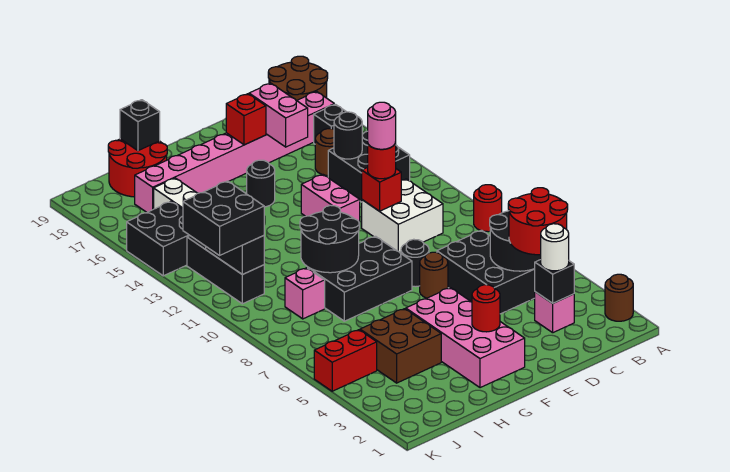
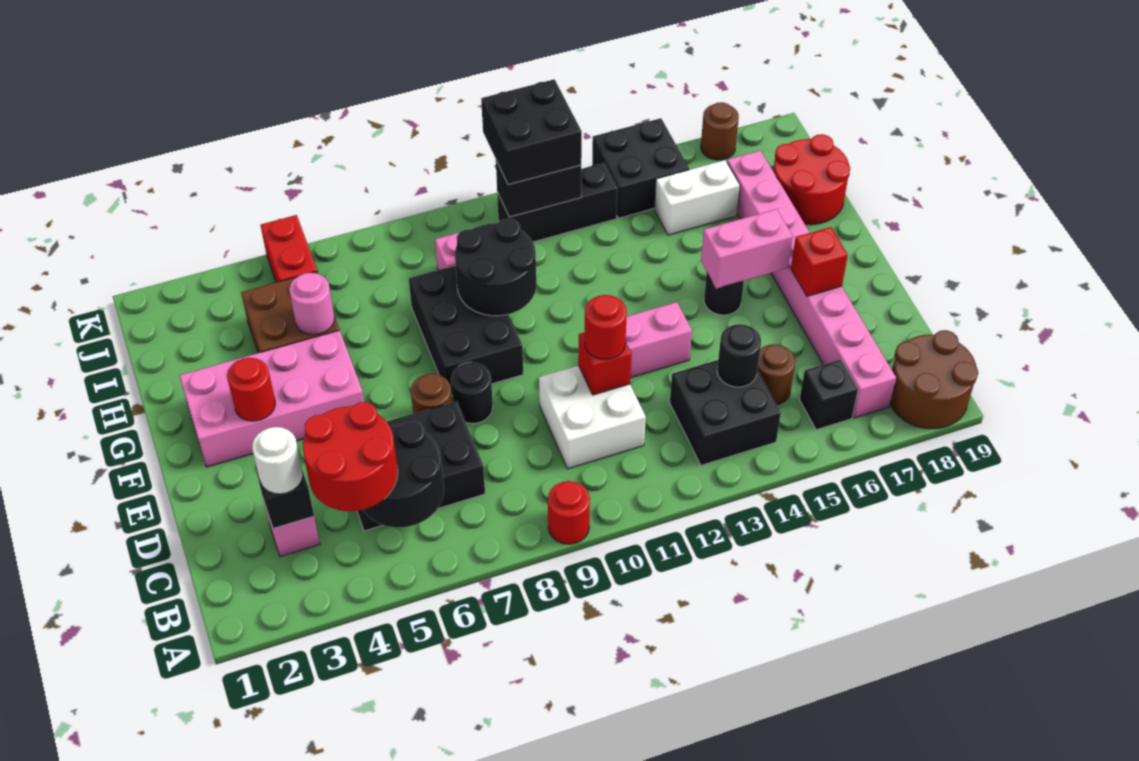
brown 1x1 round brick [605,274,633,321] -> brown 1x1 round brick moved to [701,102,739,160]
pink 1x1 round brick [368,102,396,149] -> pink 1x1 round brick moved to [289,273,335,335]
pink 1x2 brick [249,83,308,147] -> pink 1x2 brick moved to [701,209,793,289]
black 1x1 brick [120,100,160,151] -> none

